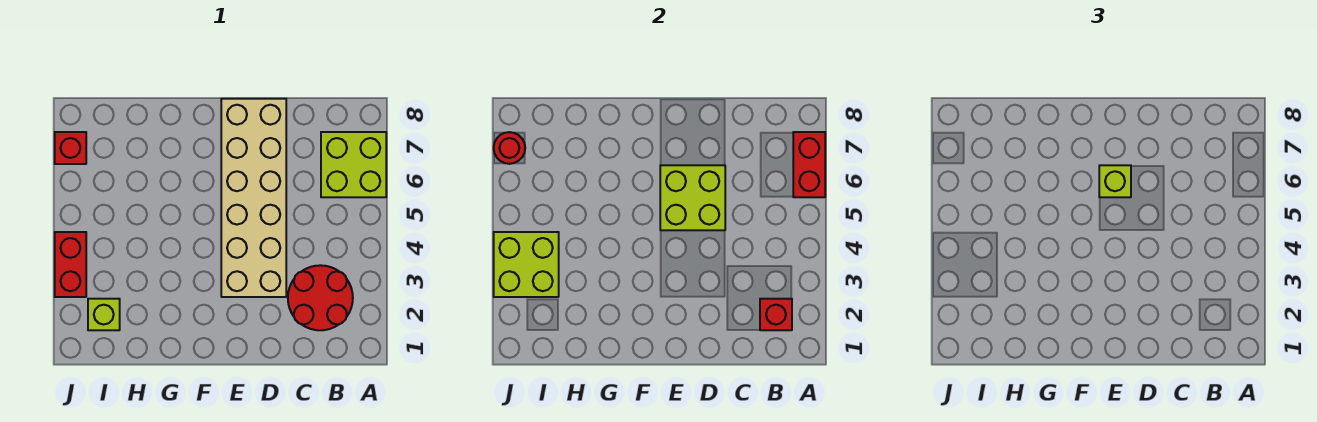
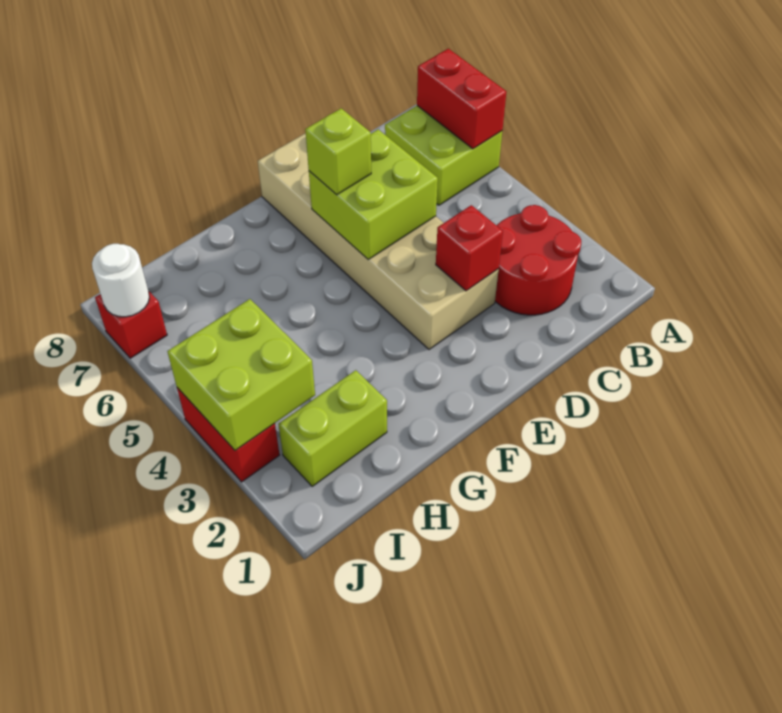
red 1x1 brick [760,299,792,330] -> red 1x1 brick moved to [436,205,503,291]
lime 1x1 brick [88,299,120,330] -> lime 1x2 brick [278,370,387,486]
red 1x1 round brick [494,132,525,164] -> white 1x1 round brick [92,244,149,317]

